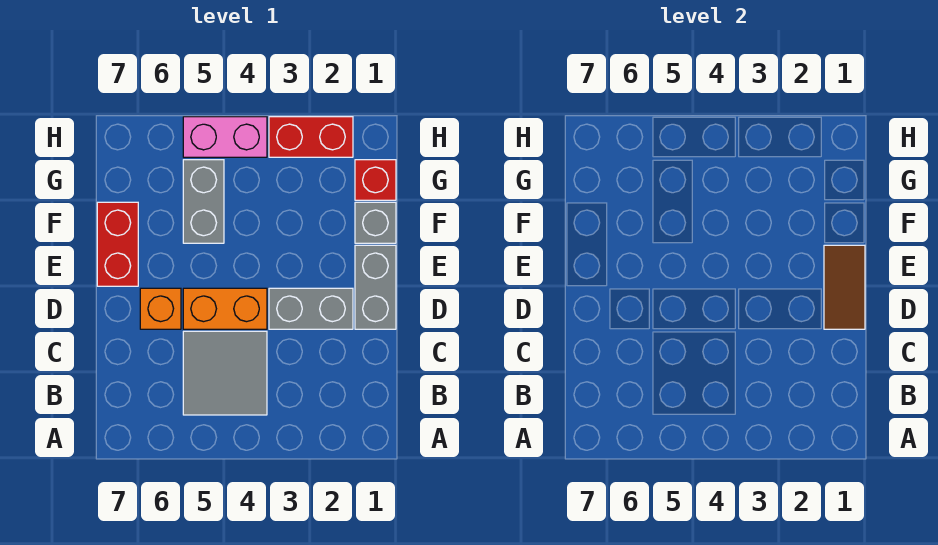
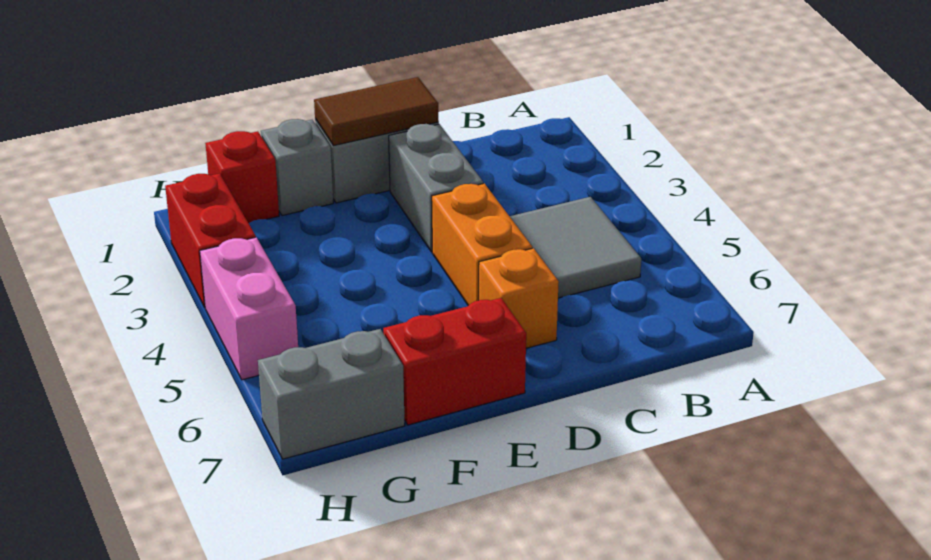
grey 1x2 brick [183,160,224,243] -> grey 1x2 brick moved to [258,329,405,459]

